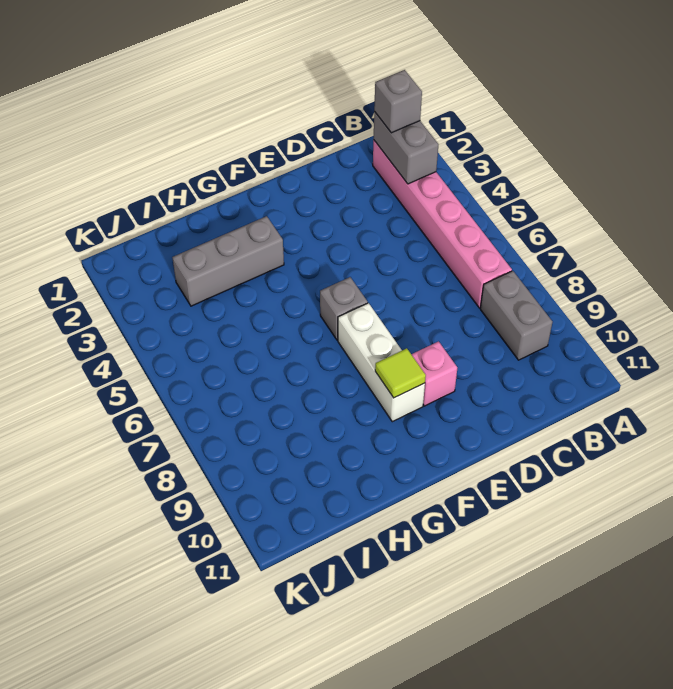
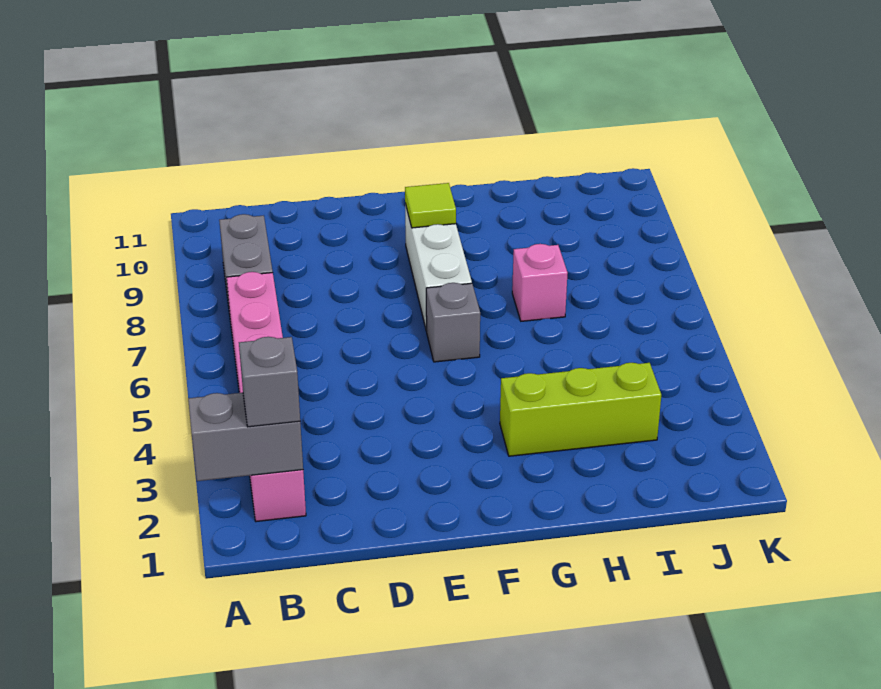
grey 1x2 brick [374,112,438,184] -> grey 1x2 brick turned to [188,393,303,481]
pink 1x1 brick [411,342,457,406] -> pink 1x1 brick moved to [512,244,568,321]
grey 1x3 brick [172,216,284,306] -> lime 1x3 brick [500,363,661,456]

